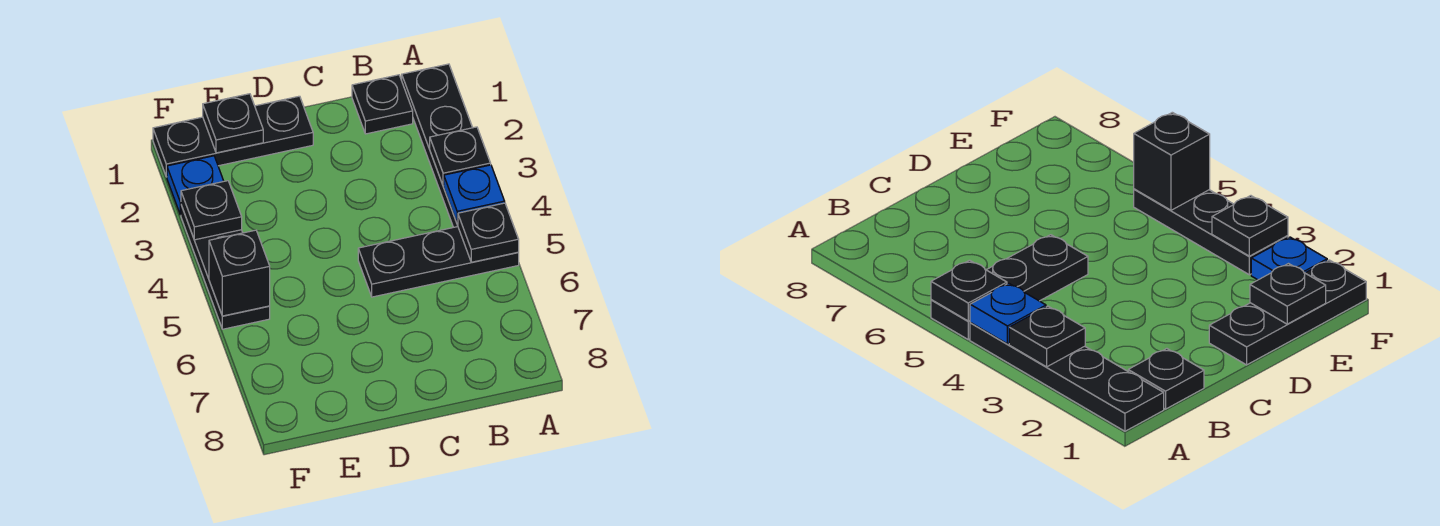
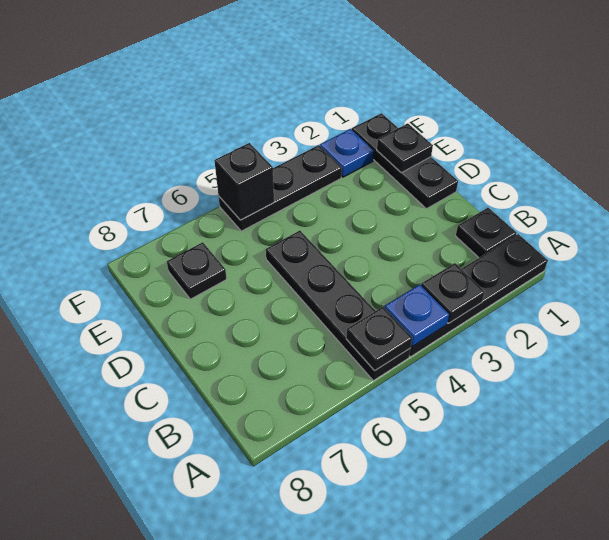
black 1x3 plate [358,227,519,297] -> black 1x4 plate [266,231,410,381]
black 1x1 plate [181,181,242,240] -> black 1x1 plate moved to [167,242,227,299]

